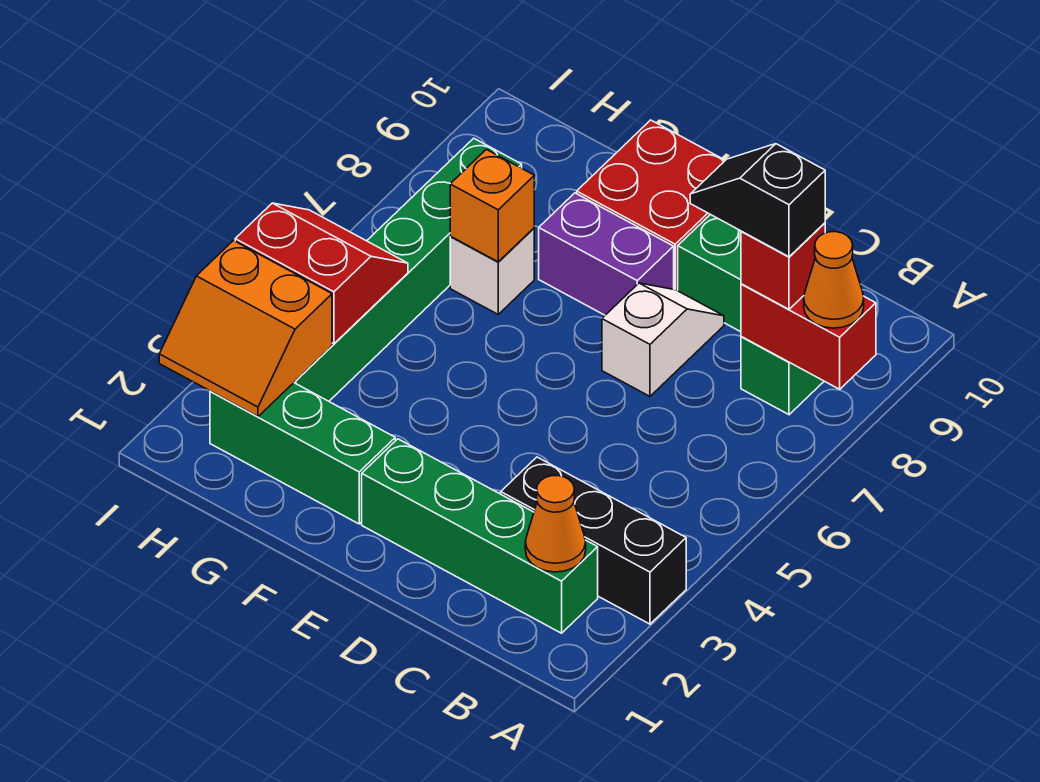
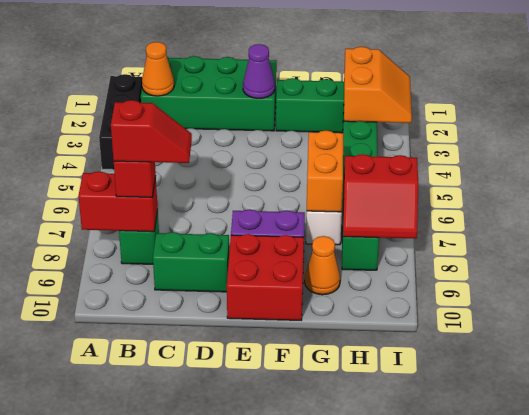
black 1x3 brick [501,457,686,624] -> black 1x3 brick turned to [99,74,142,170]
orange 1x1 cone [804,232,864,328] -> orange 1x1 cone moved to [305,236,340,295]
green 1x4 brick [362,439,598,633] -> green 2x4 brick [141,56,277,131]
black 1x2 slope [690,144,825,257] -> red 1x2 slope [111,100,192,163]
white 1x2 slope [602,283,724,396] -> none
none -> purple 1x1 cone [243,44,275,98]
orange 1x1 brick [450,149,534,262] -> orange 1x2 brick [307,130,343,212]
orange 2x2 slope [159,241,332,417] -> orange 2x2 slope turned to [344,47,412,123]
red 2x2 slope [235,203,408,344] -> red 2x2 slope moved to [343,154,418,239]

